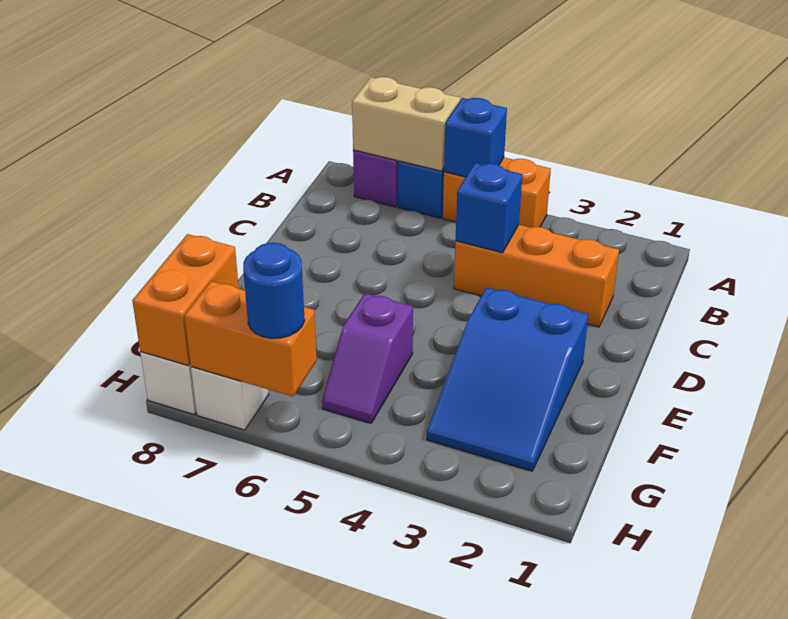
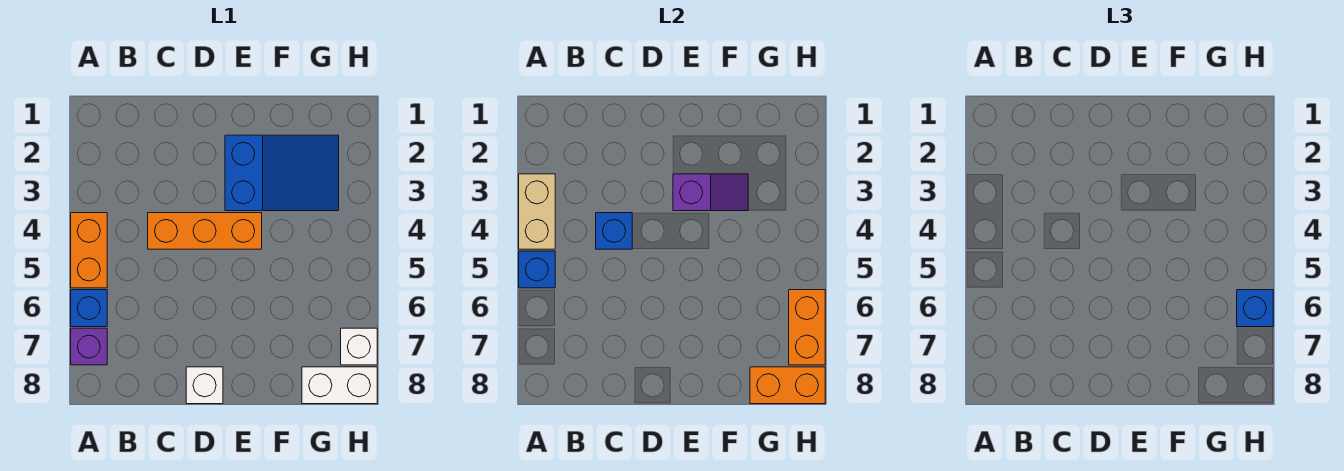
tan 1x2 brick [352,77,460,171] -> tan 1x2 brick moved to [519,174,555,249]
orange 1x3 brick [454,225,619,327] -> orange 1x3 brick turned to [148,213,262,249]
none -> white 1x1 brick [186,367,223,404]
purple 1x2 slope [322,293,413,423] -> purple 1x2 slope moved to [673,174,748,211]
blue 1x1 round brick [243,242,305,338] -> blue 1x1 brick [1237,290,1273,327]

